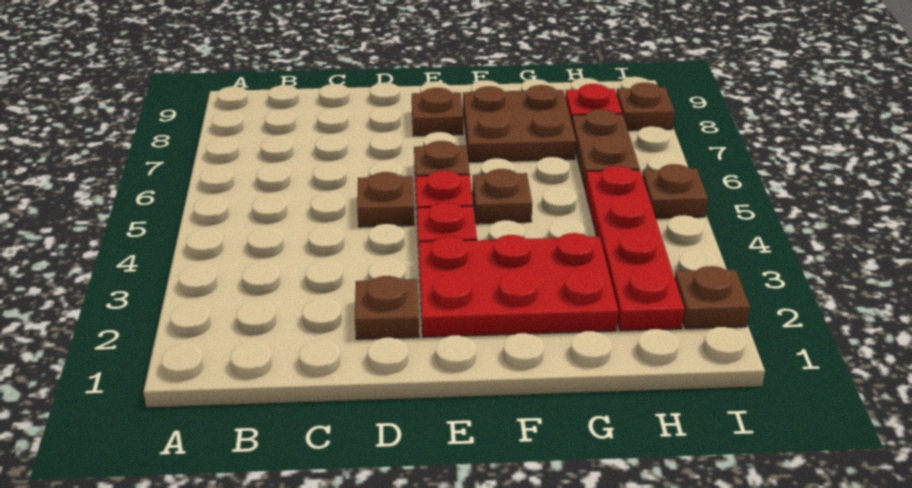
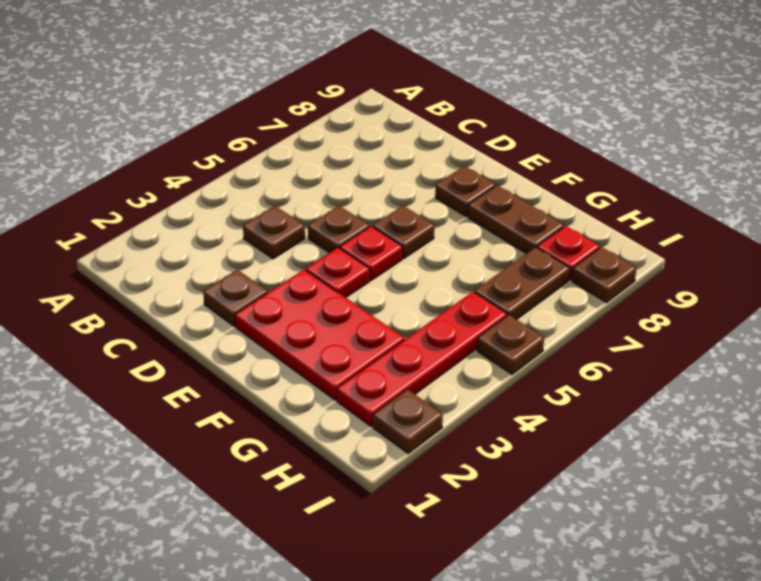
brown 1x1 plate [472,169,532,224] -> brown 1x1 plate moved to [243,206,305,259]
brown 2x2 plate [463,85,576,162] -> brown 1x2 plate [468,185,564,254]

